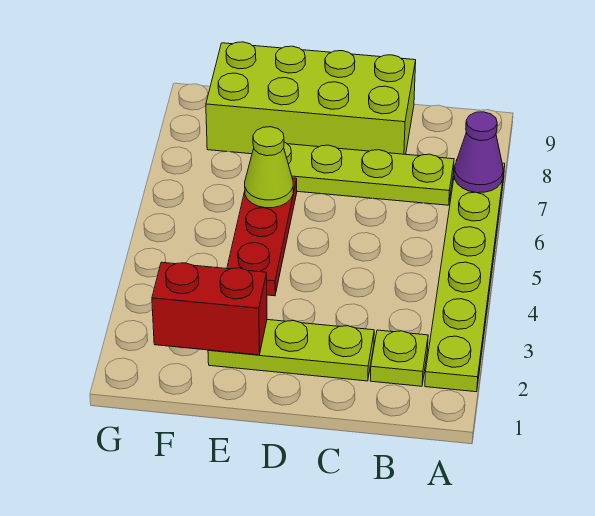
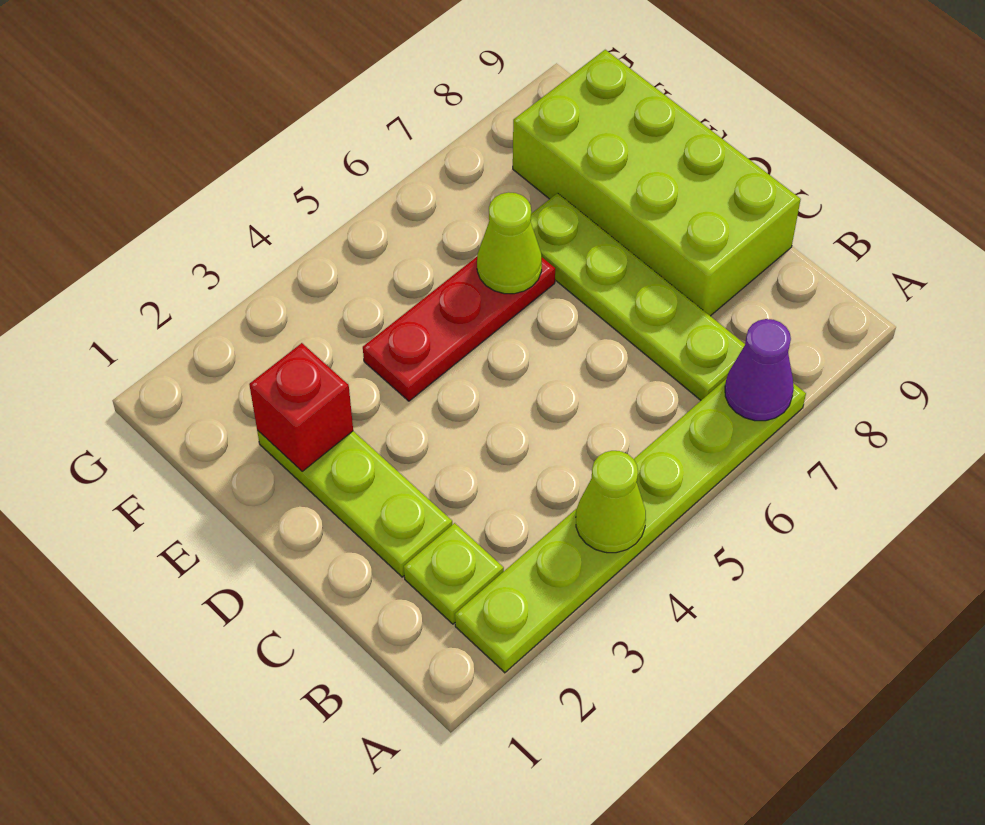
none -> lime 1x1 cone [576,451,646,553]
red 1x2 brick [152,262,267,355] -> red 1x1 brick [249,343,353,471]

